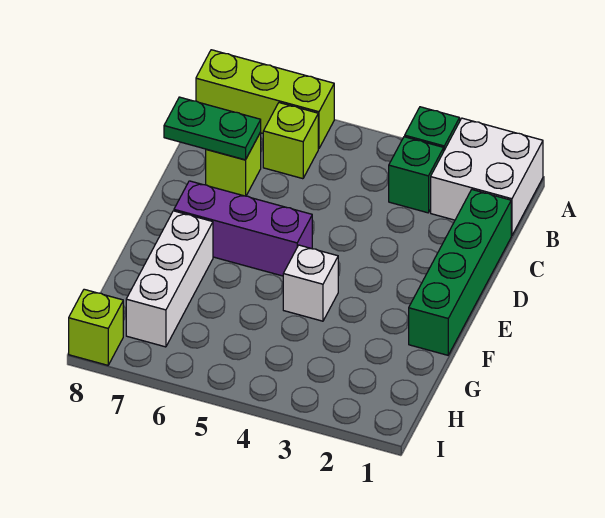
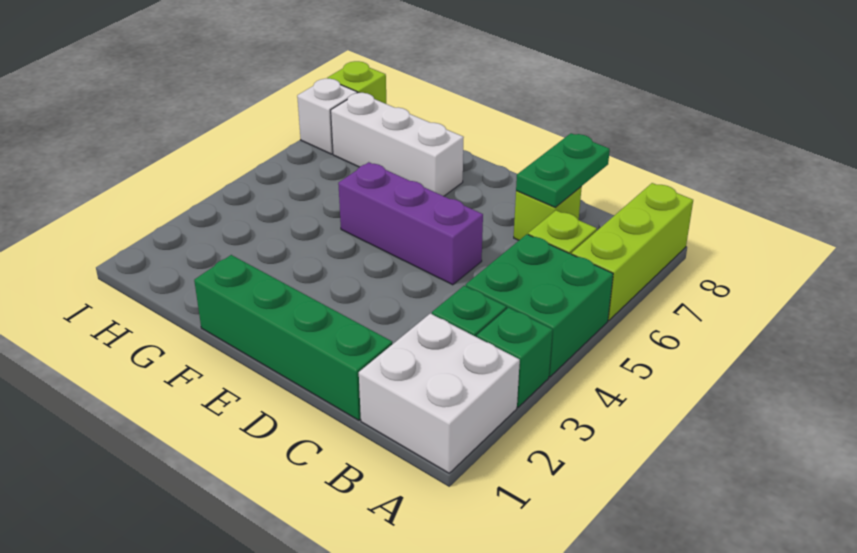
none -> green 2x2 brick [466,234,613,377]
purple 1x3 brick [174,181,312,276] -> purple 1x3 brick turned to [338,162,483,285]
white 1x1 brick [283,245,338,321] -> white 1x1 brick moved to [297,79,357,154]

